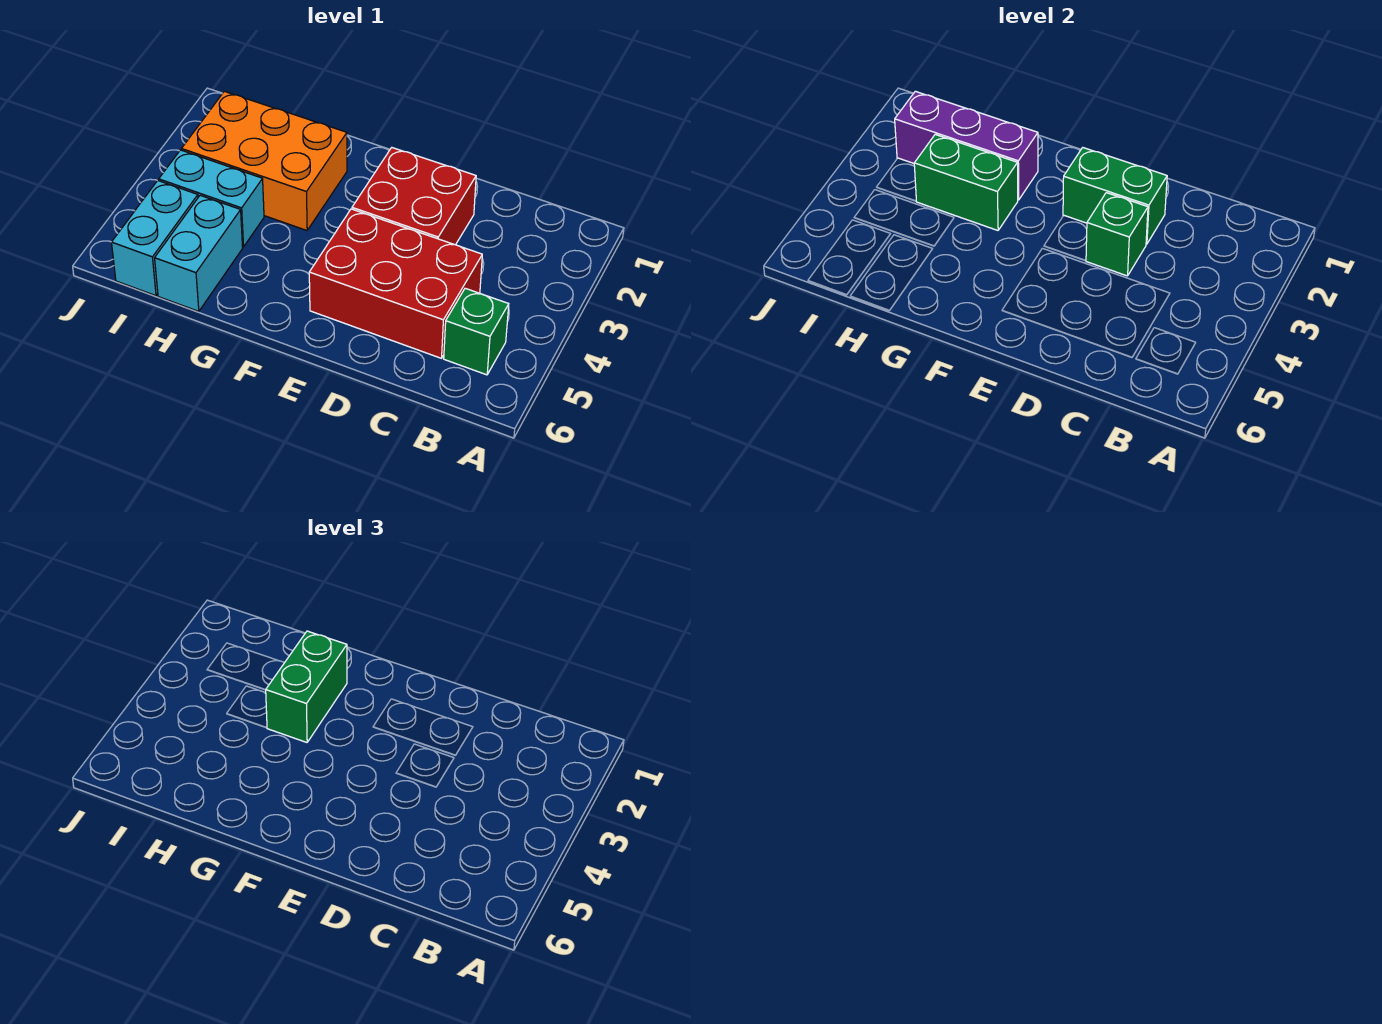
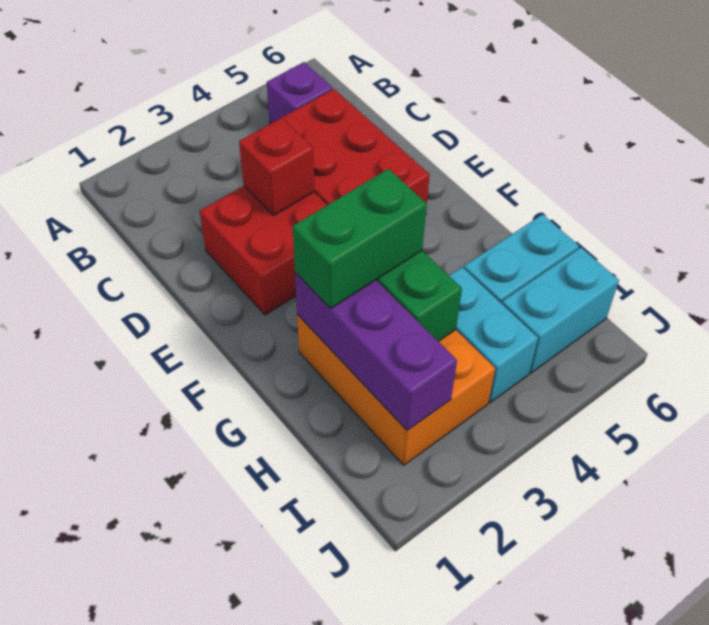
green 1x1 brick [444,288,509,375] -> purple 1x1 brick [267,62,333,124]
green 1x2 brick [1063,148,1167,244] -> none
green 1x1 brick [1086,193,1148,276] -> red 1x1 brick [239,118,314,215]

